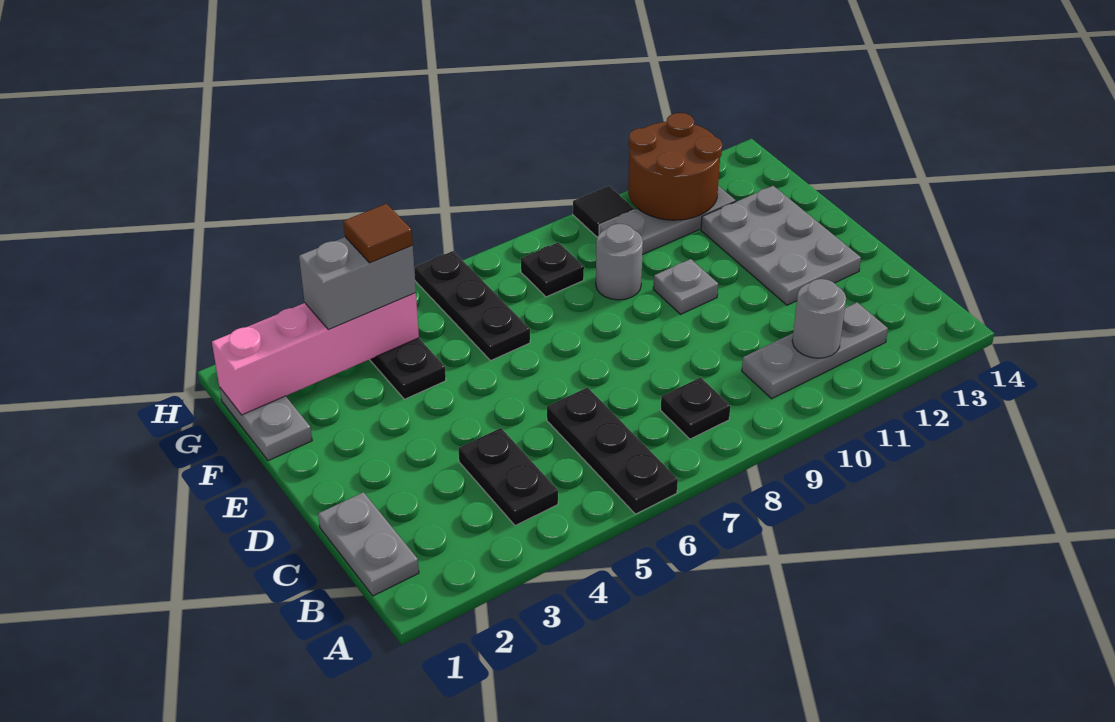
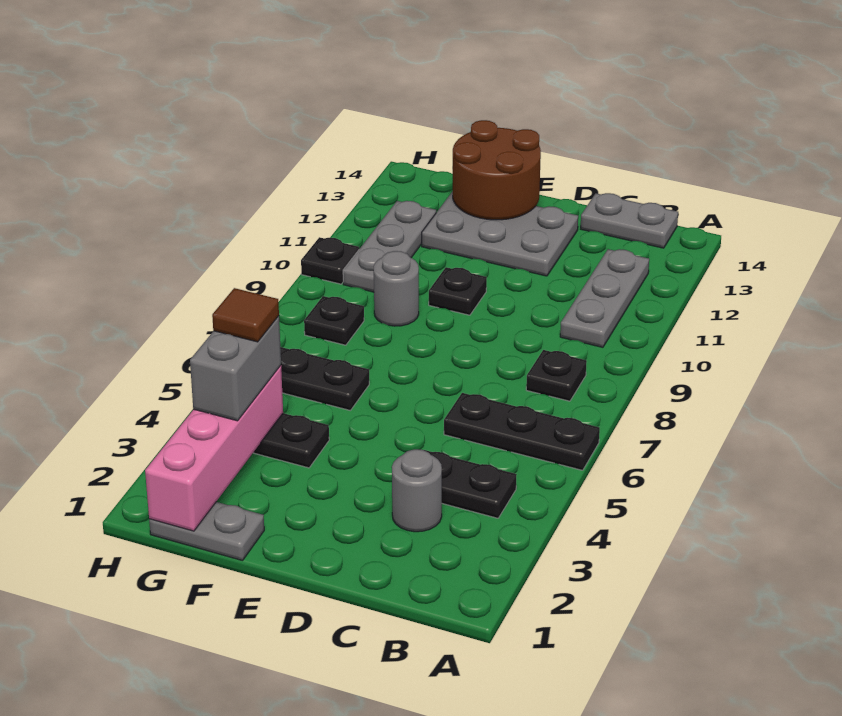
grey 1x2 plate [318,492,419,596] -> grey 1x2 plate moved to [581,193,678,248]
grey 1x1 round brick [792,279,846,358] -> grey 1x1 round brick moved to [392,449,442,532]
grey 1x1 plate [653,259,718,314] -> black 1x1 plate [429,267,487,315]
brown 2x2 round brick [628,113,722,220] -> brown 2x2 round brick moved to [453,120,541,220]
black 1x1 tile [573,186,634,237] -> black 1x1 plate [301,237,359,284]

